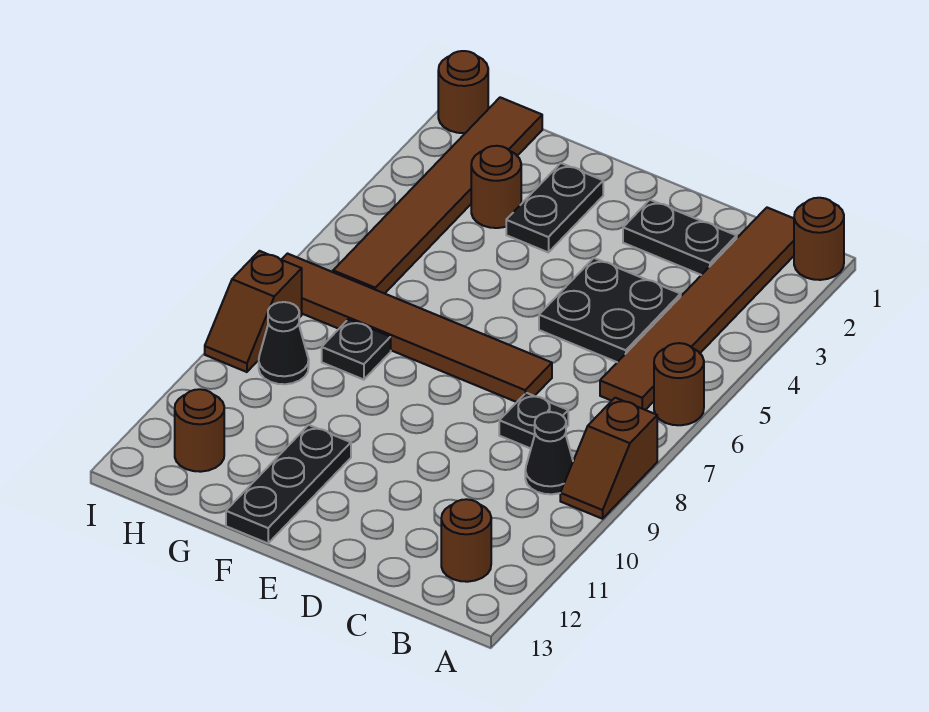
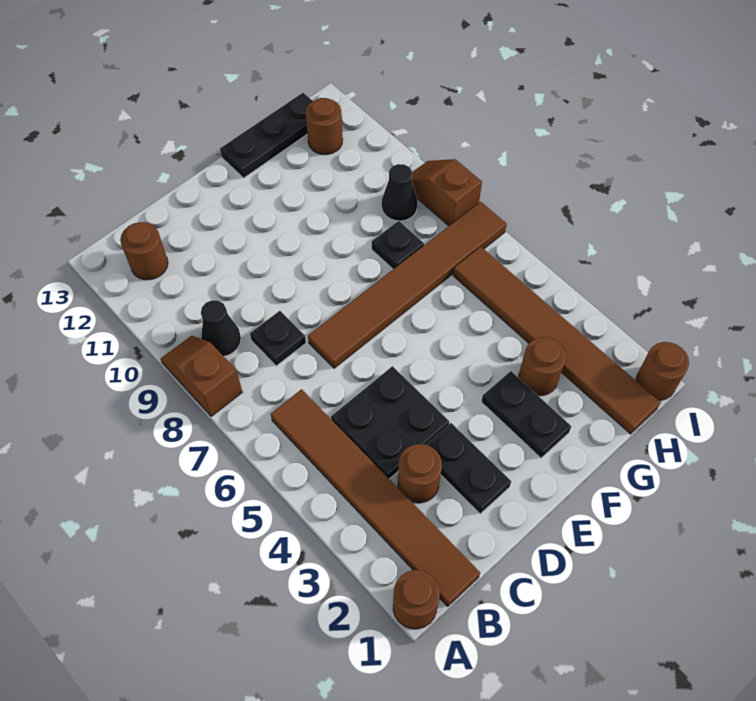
brown 1x1 round brick [654,343,704,425] -> brown 1x1 round brick moved to [398,444,442,503]
black 1x2 plate [623,200,737,275] -> black 1x2 plate turned to [426,423,511,514]
black 1x3 plate [226,425,351,543] -> black 1x3 plate turned to [220,93,312,178]

